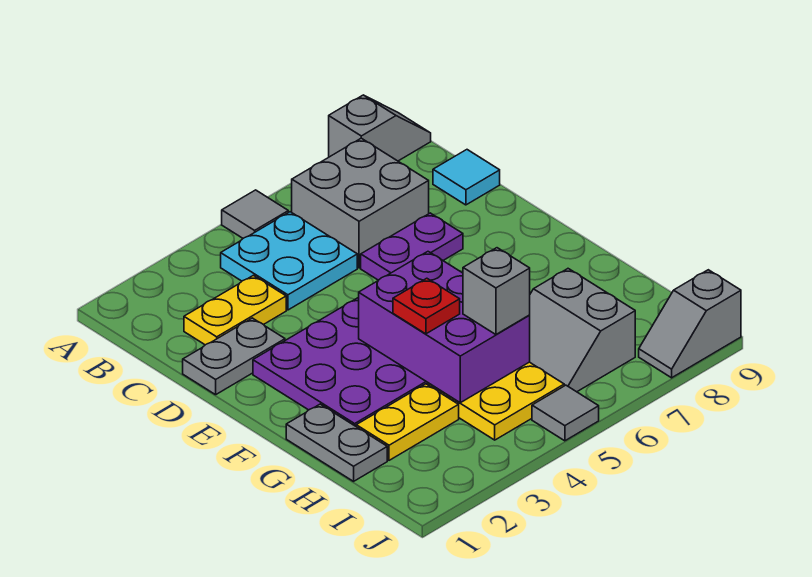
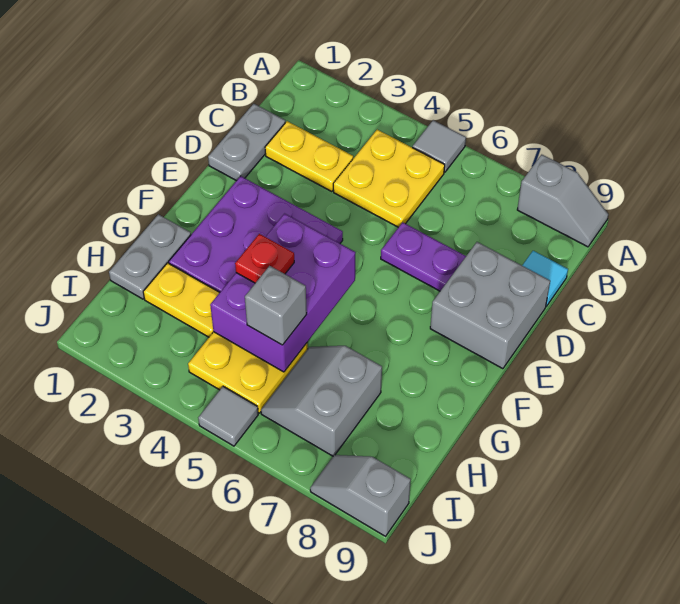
cyan 2x2 plate [221,212,357,310] -> yellow 2x2 plate [333,130,445,227]
grey 2x2 brick [292,138,429,268] -> grey 2x2 brick moved to [430,242,550,369]
grey 1x2 plate [183,318,285,395] -> grey 1x2 plate turned to [208,104,285,181]

